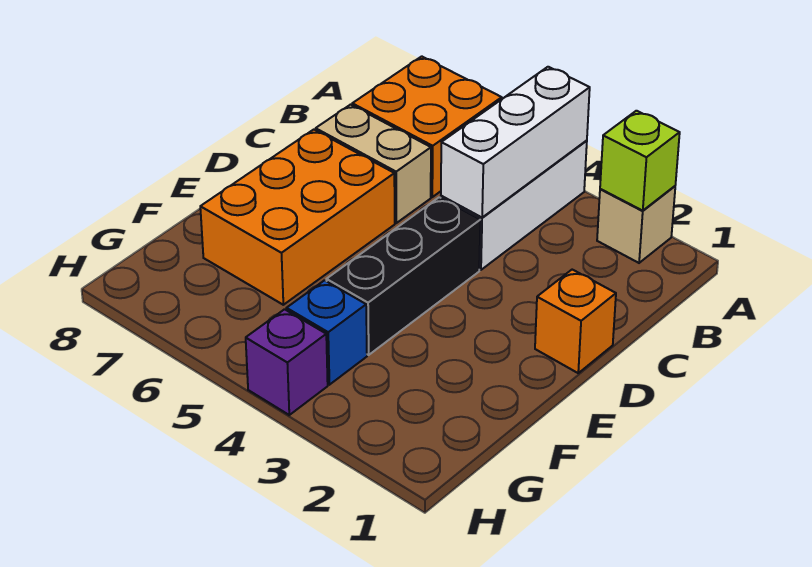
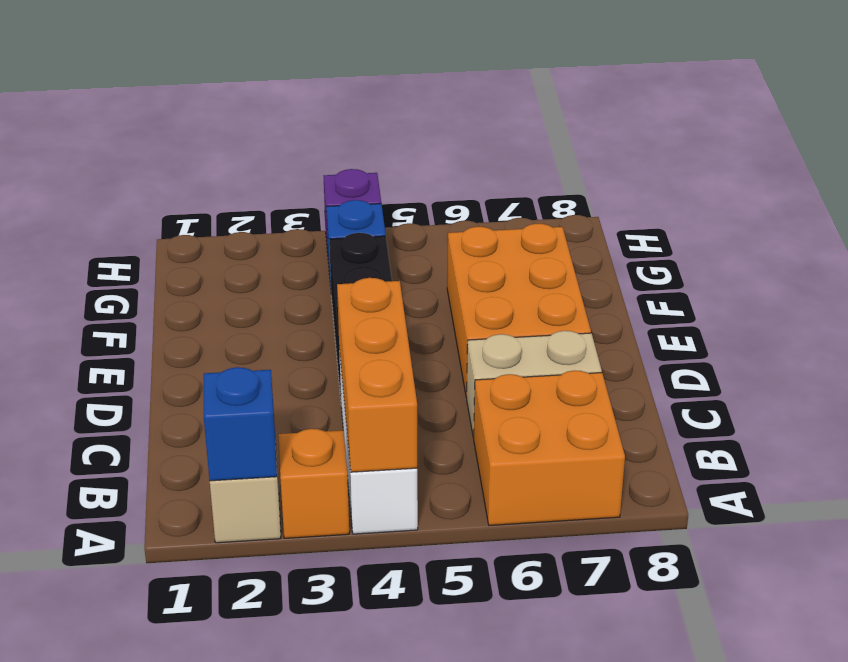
lime 1x1 brick [600,111,680,211] -> blue 1x1 brick [204,367,277,481]
white 1x3 brick [441,67,590,218] -> orange 1x3 brick [337,278,417,472]
orange 1x1 brick [535,270,616,373] -> orange 1x1 brick moved to [278,429,349,538]

